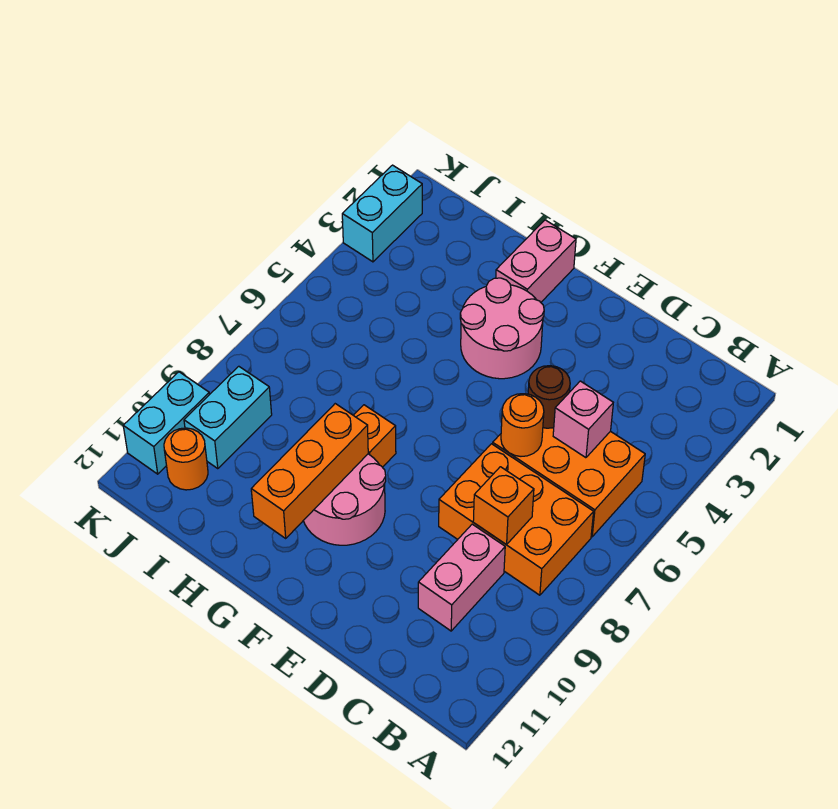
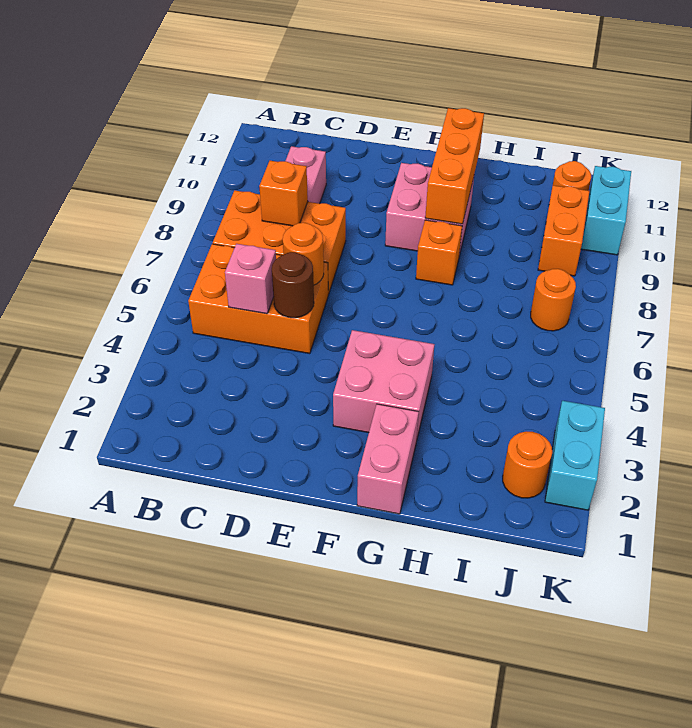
pink 2x2 round brick [460,278,544,379] -> pink 2x2 brick [333,330,434,438]
pink 2x2 round brick [303,454,386,545] -> pink 2x2 brick [385,163,474,256]
none -> orange 1x1 round brick [503,431,552,498]
none -> orange 1x1 round brick [531,269,576,331]
cyan 1x2 brick [184,366,272,469] -> orange 1x2 brick [538,185,589,276]

